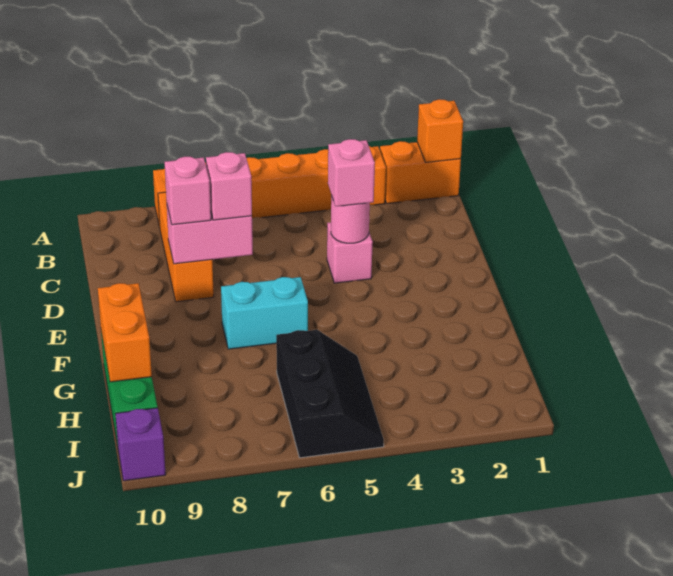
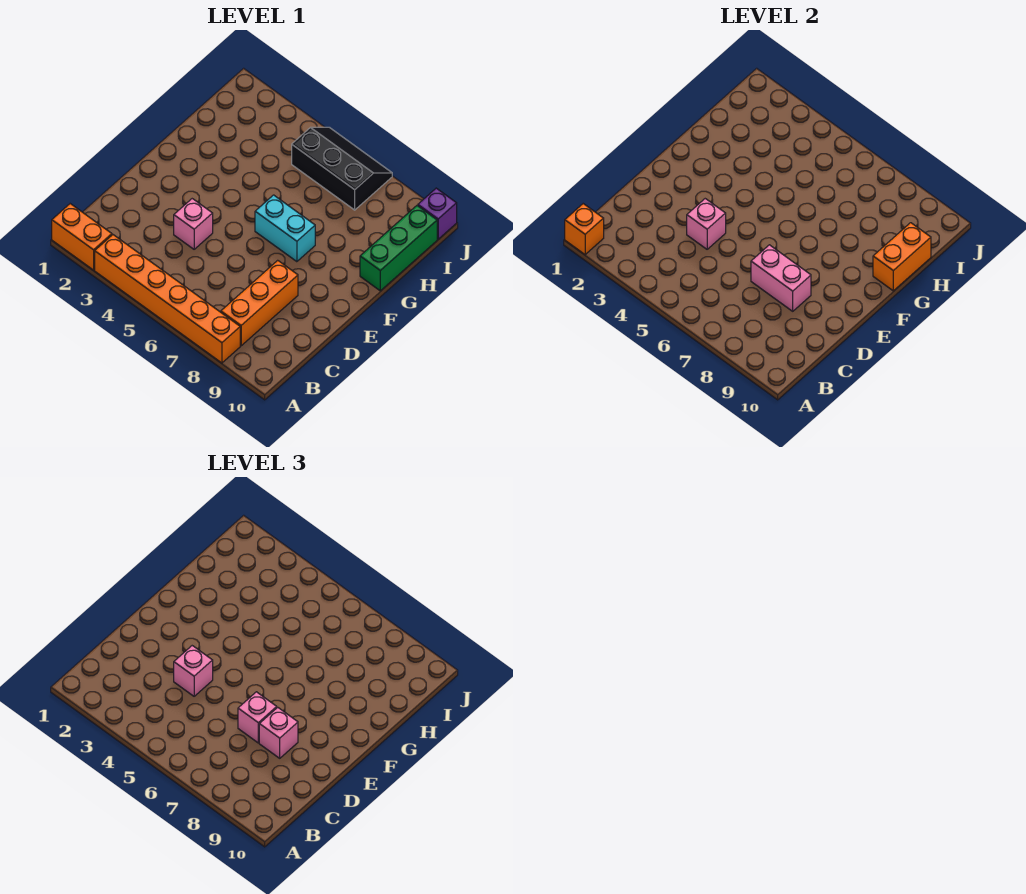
pink 1x1 round brick [331,195,370,243] -> pink 1x1 brick [687,199,726,249]
black 2x3 slope [276,330,384,458] -> black 2x3 slope turned to [292,127,392,210]

